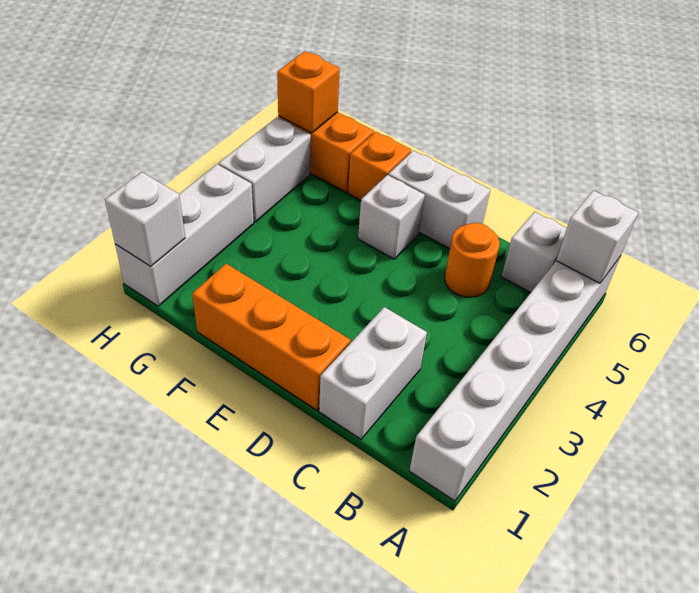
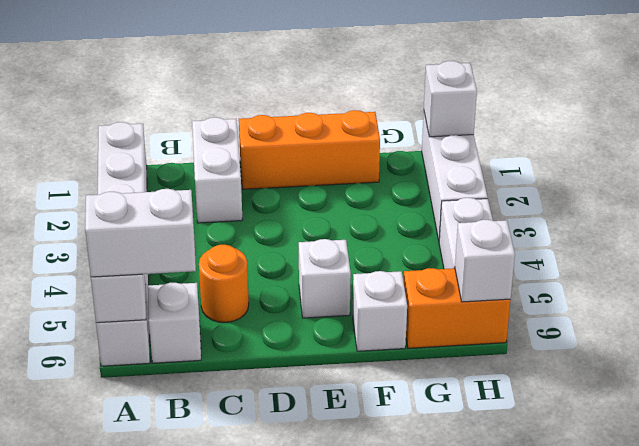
white 1x2 brick [388,151,490,249] -> white 1x2 brick moved to [85,189,196,277]
orange 1x1 brick [348,132,411,200] -> white 1x1 brick [353,271,407,351]
orange 1x1 brick [277,51,340,133] -> white 1x1 brick [455,220,515,302]

